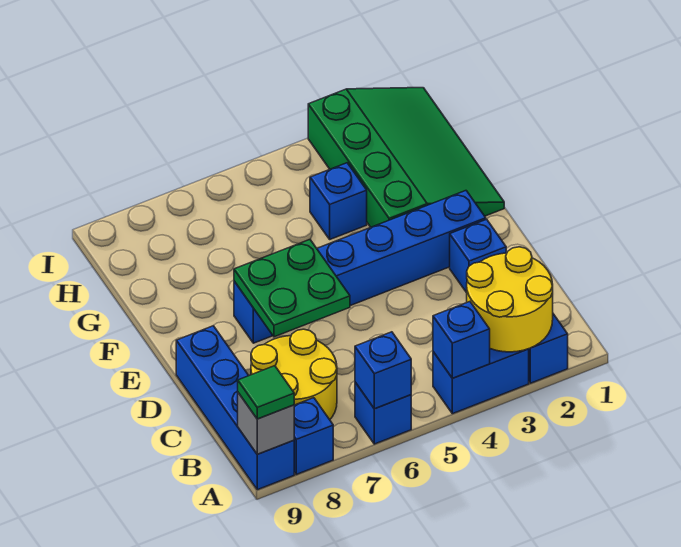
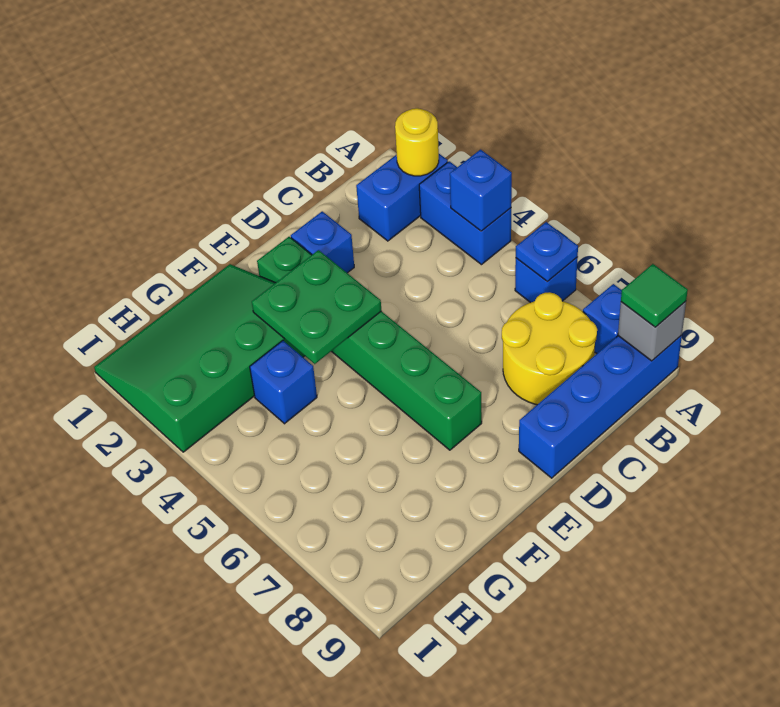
yellow 2x2 round brick [467,247,553,352] -> yellow 1x1 round brick [395,108,439,176]
blue 1x1 brick [355,332,411,409] -> blue 1x1 plate [516,222,578,282]
green 2x2 plate [234,240,350,337] -> green 2x2 plate moved to [252,250,381,364]
blue 1x6 brick [234,191,486,343] -> green 1x6 brick [257,237,482,450]

